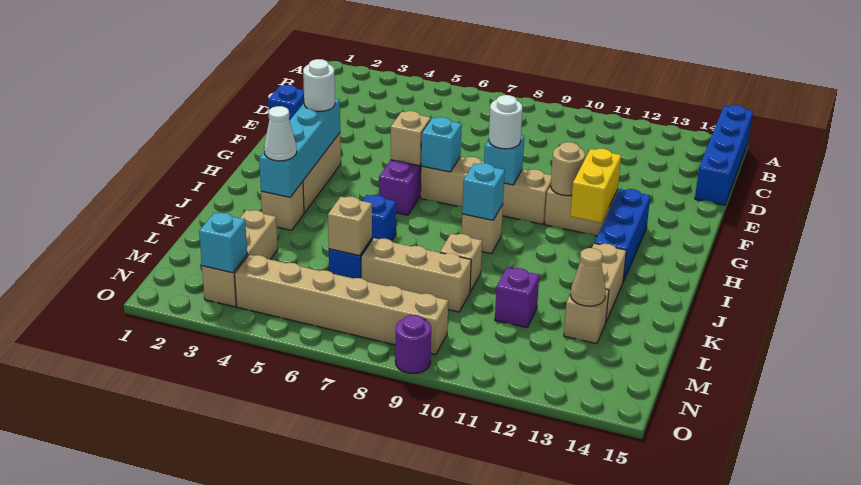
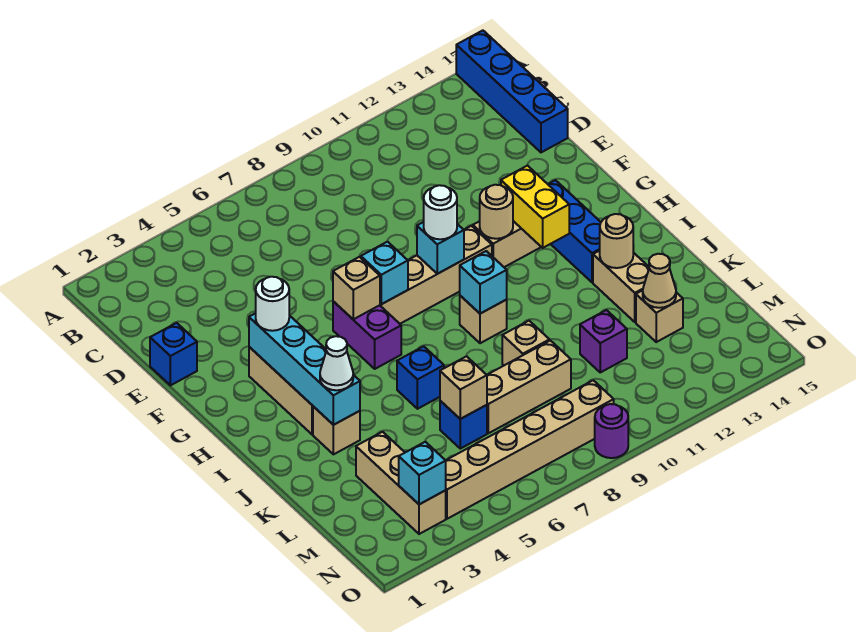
none -> tan 1x1 round brick [600,214,633,268]

